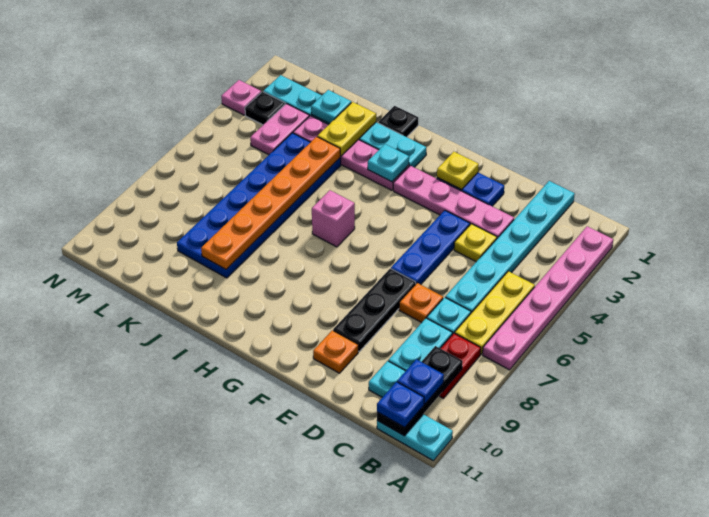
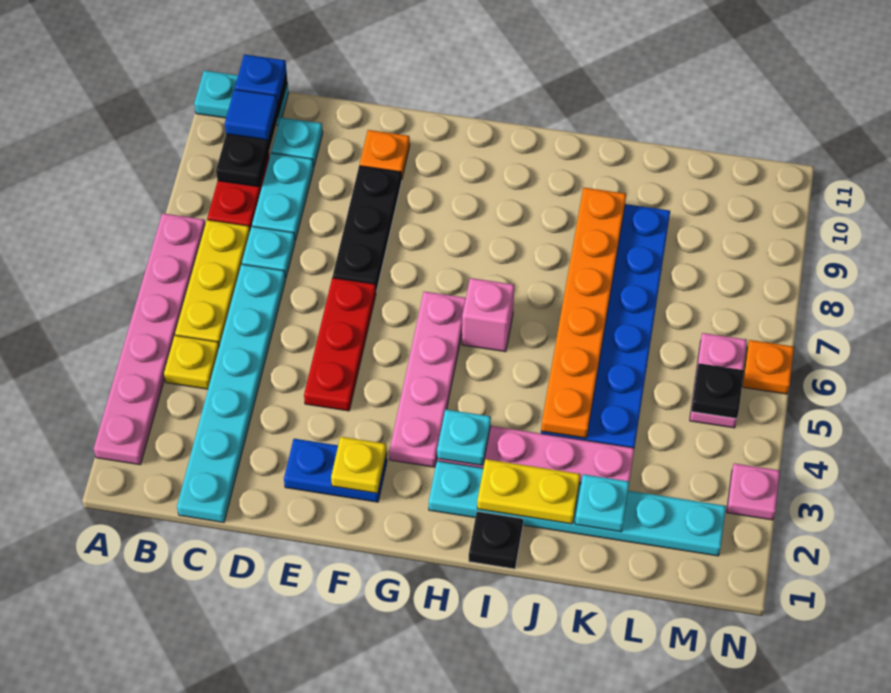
blue 1x1 plate [397,359,444,404] -> blue 1x1 tile [225,89,277,140]
pink 1x4 plate [393,166,514,238] -> pink 1x4 plate turned to [389,291,466,467]
yellow 1x1 plate [454,224,497,262] -> yellow 1x1 plate moved to [164,335,219,389]
orange 1x1 plate [399,283,443,323] -> orange 1x1 plate moved to [742,340,794,394]
blue 1x3 plate [391,210,470,284] -> red 1x3 plate [304,278,376,411]
yellow 1x2 plate [317,102,376,156] -> yellow 1x2 plate turned to [477,459,580,524]
pink 1x2 plate [250,104,309,155] -> pink 1x2 plate moved to [690,333,747,428]
black 1x1 plate [245,92,285,125] -> black 1x1 plate moved to [691,363,744,419]

